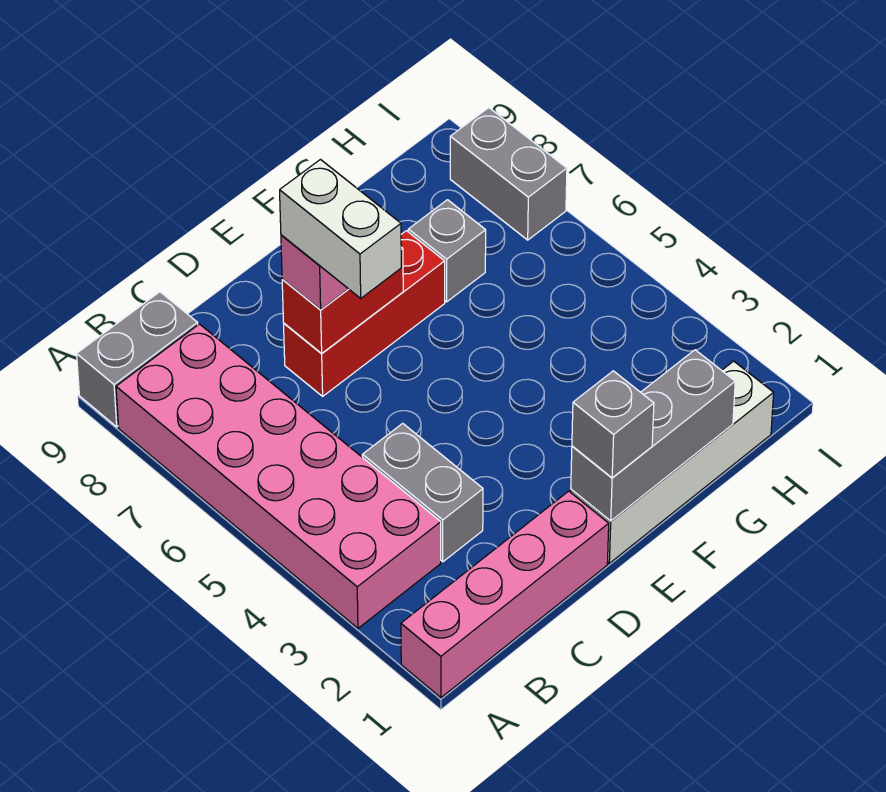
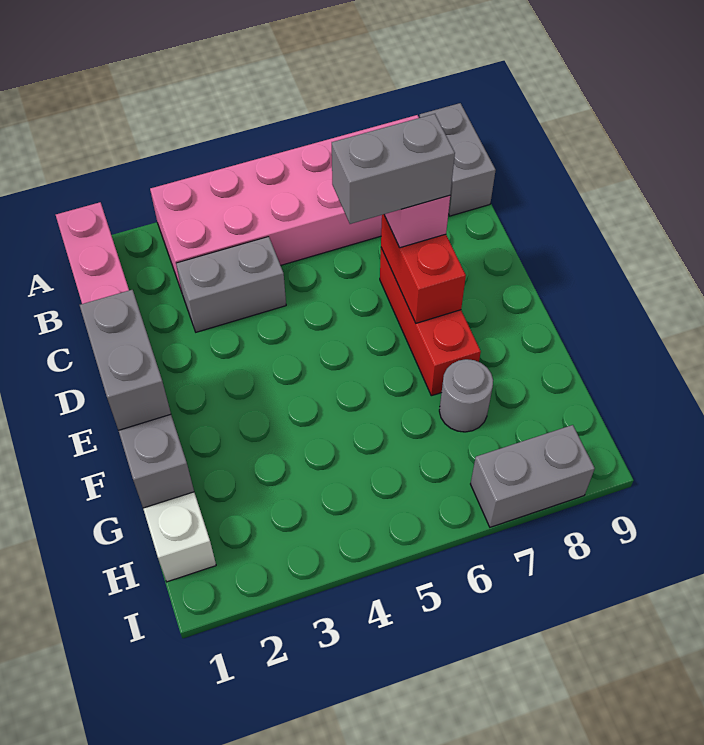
white 1x2 brick [280,160,401,298] -> grey 1x2 brick [332,114,455,224]
grey 1x1 brick [572,371,654,478] -> grey 1x2 brick [80,290,171,430]
grey 1x1 brick [408,200,486,302] -> grey 1x1 round brick [439,359,493,432]

